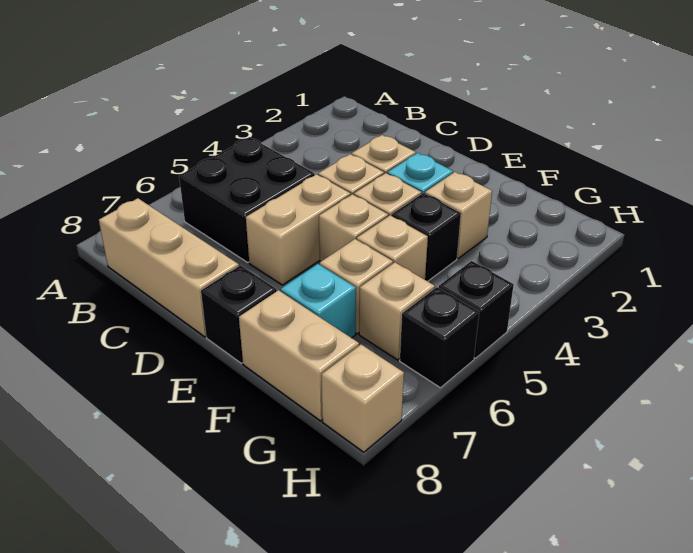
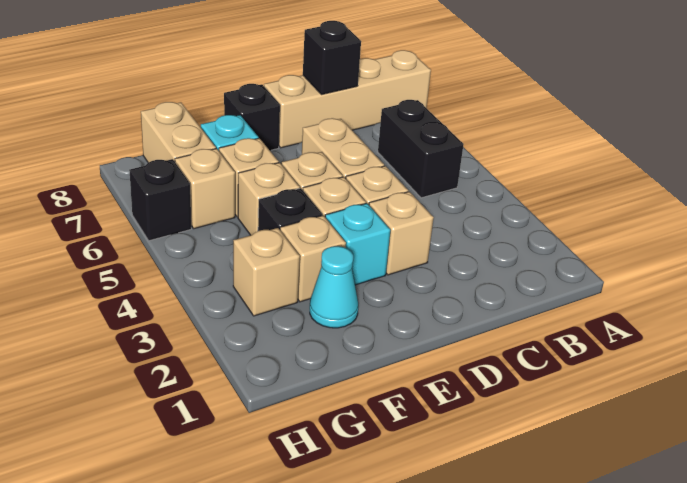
black 2x2 brick [179,137,315,262] -> black 1x2 brick [378,100,464,198]
tan 1x3 brick [99,198,239,337] -> tan 1x4 brick [264,50,431,148]
none -> cyan 1x1 cone [310,246,358,328]
tan 1x2 brick [239,290,359,421] -> tan 1x2 brick turned to [141,102,216,163]
black 1x1 brick [439,261,514,358] -> black 1x1 brick moved to [303,21,361,95]
tan 1x1 brick [322,345,404,452] -> tan 1x1 brick moved to [233,228,300,316]

